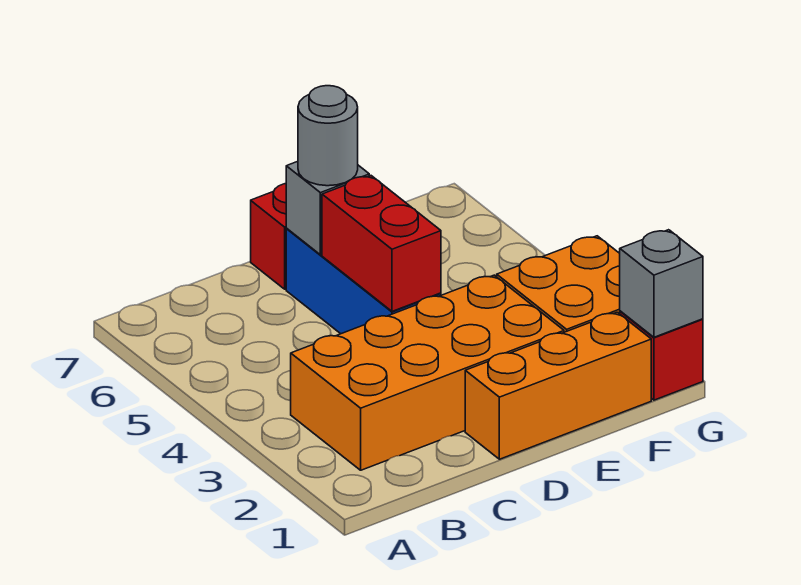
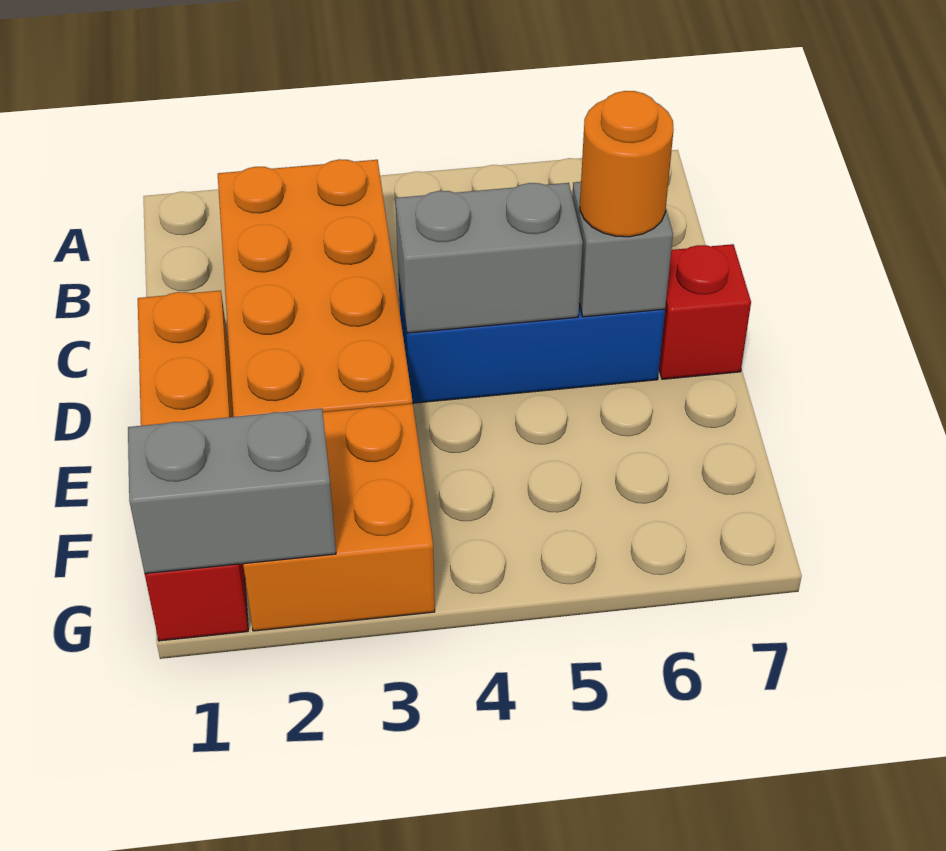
red 1x2 brick [322,176,441,311] -> grey 1x2 brick [395,183,583,333]
grey 1x1 round brick [298,86,358,186] -> orange 1x1 round brick [580,91,674,237]
grey 1x1 brick [620,230,703,337] -> grey 1x2 brick [128,408,336,574]

